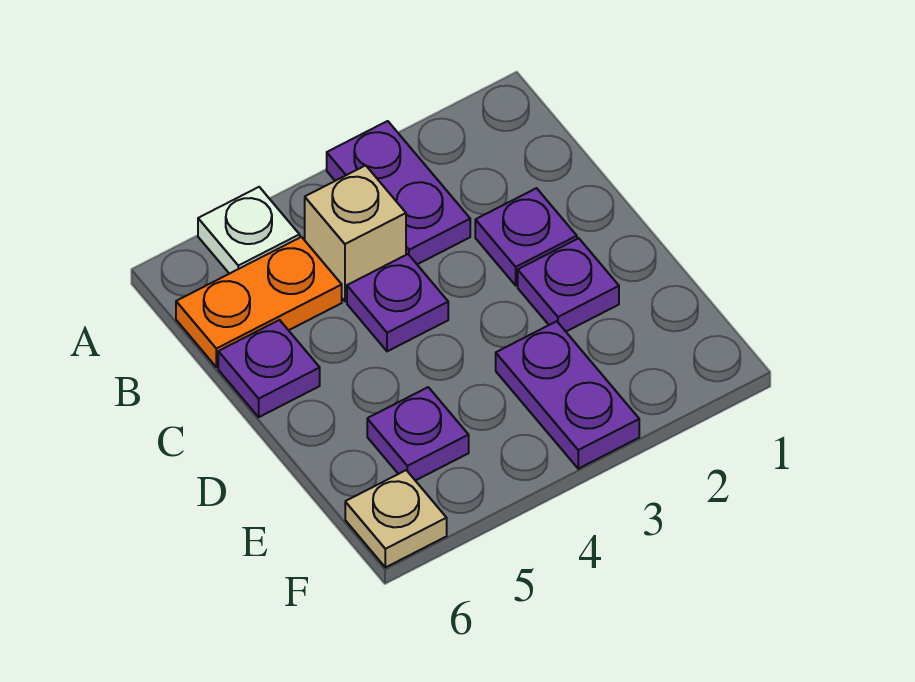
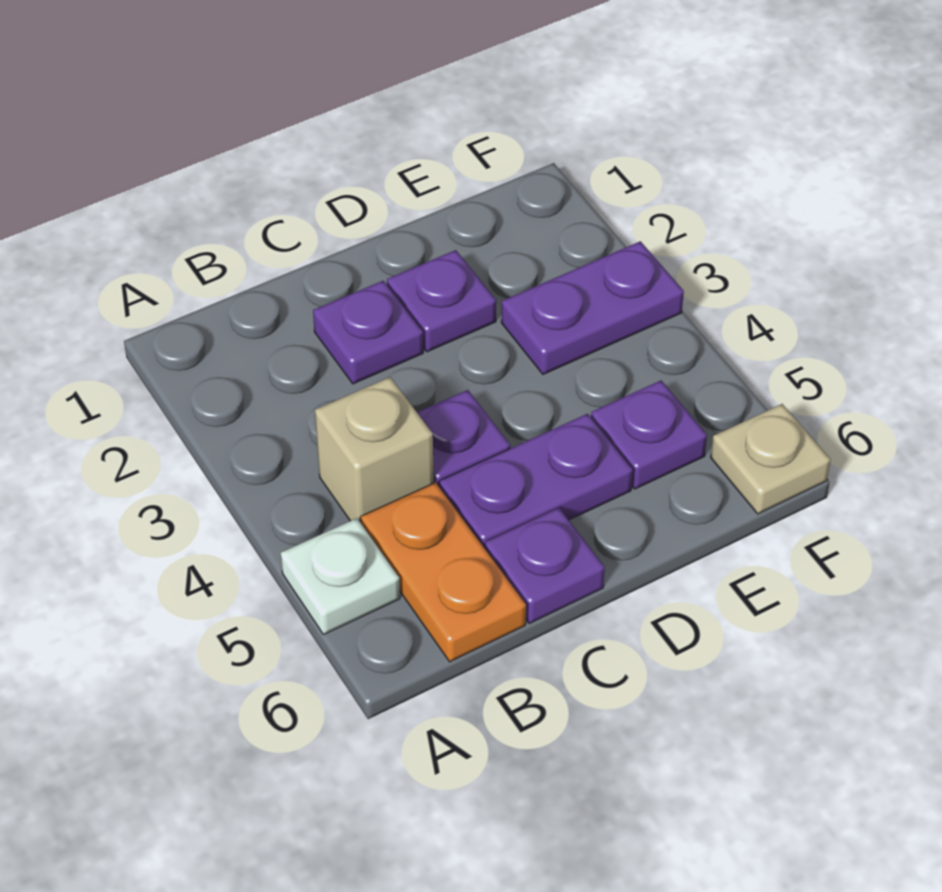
purple 1x2 plate [327,121,470,264] -> purple 1x2 plate moved to [439,414,633,548]

